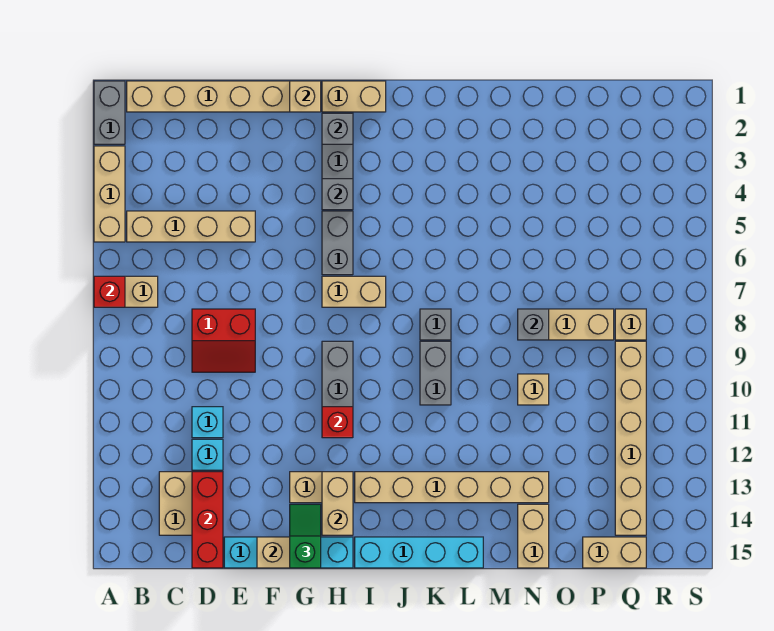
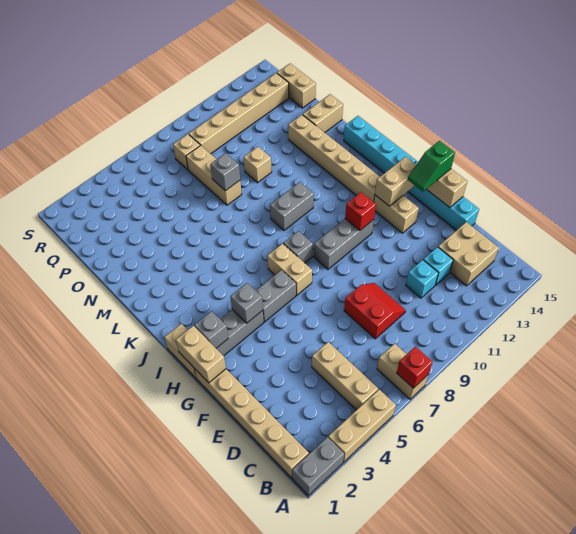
tan 1x4 brick [127,211,255,242] -> tan 1x3 brick [312,342,378,410]
red 1x3 brick [192,472,223,568] -> none
tan 1x1 brick [290,81,321,112] -> tan 1x2 brick [176,326,226,383]
grey 1x1 brick [420,309,451,340] -> grey 1x1 brick moved to [283,231,313,263]

